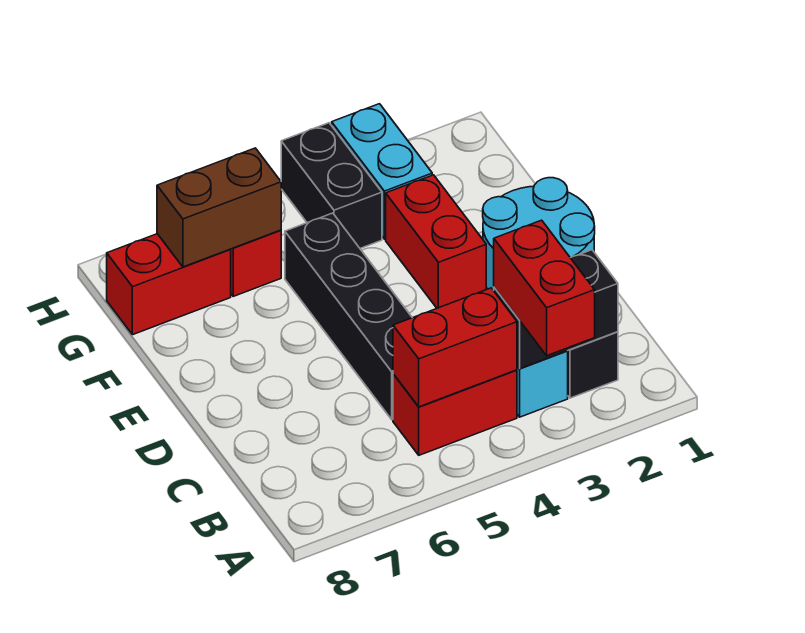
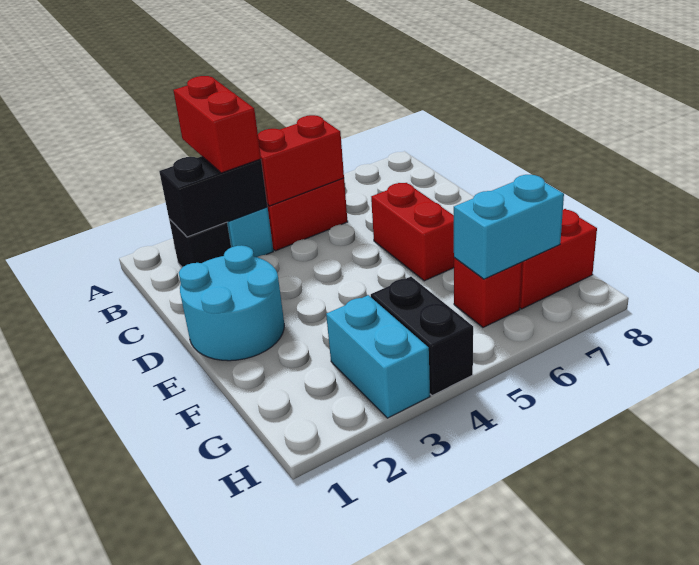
black 1x4 brick [285,213,412,420] -> none
red 1x2 brick [386,175,486,308] -> red 1x2 brick moved to [371,183,454,281]
brown 1x2 brick [157,148,281,267] -> cyan 1x2 brick [454,175,564,279]

